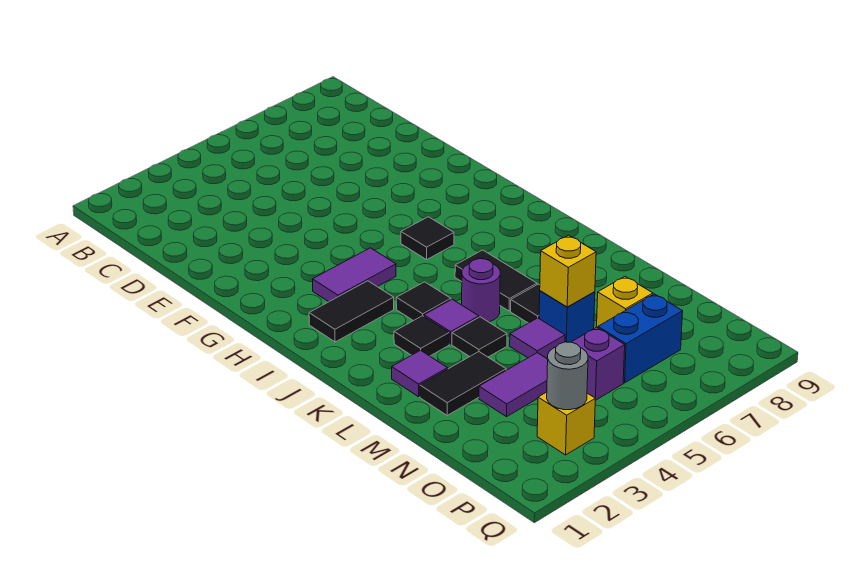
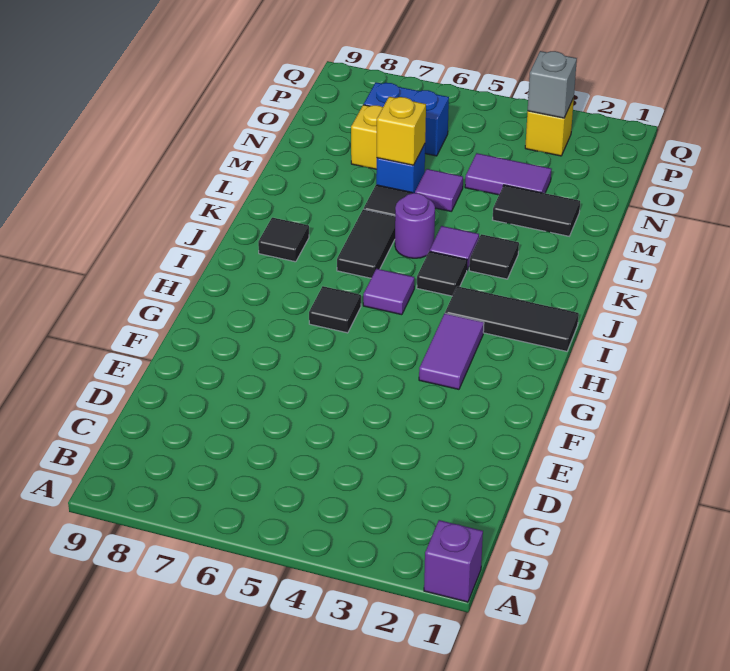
purple 1x2 tile [312,248,396,302] -> purple 1x2 tile turned to [419,313,484,389]
black 1x2 tile [309,281,394,342] -> black 1x3 tile [445,286,579,351]
purple 1x1 tile [392,350,448,397] -> purple 1x1 tile moved to [363,269,414,315]
black 1x1 tile [452,317,507,357] -> black 1x1 tile moved to [258,218,309,262]
purple 1x1 brick [572,327,625,400] -> purple 1x1 brick moved to [424,520,483,602]
grey 1x1 round brick [547,342,588,410] -> grey 1x1 brick [528,51,577,118]

